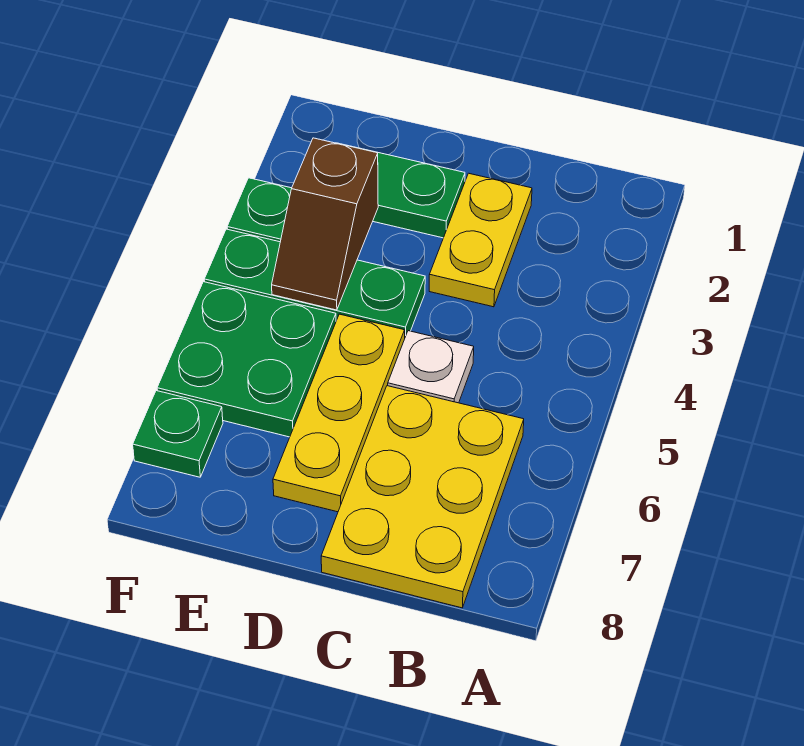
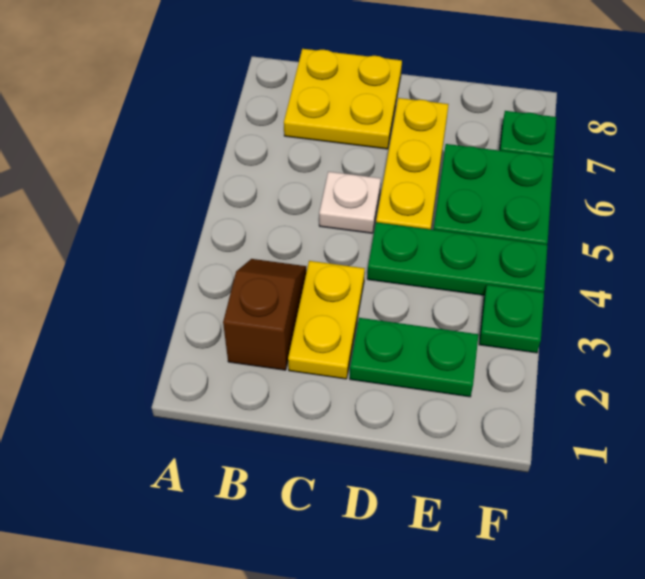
yellow 2x3 plate [321,386,524,608] -> yellow 2x2 plate [284,49,402,149]
brown 1x2 slope [272,138,378,310] -> brown 1x2 slope moved to [223,259,306,370]

